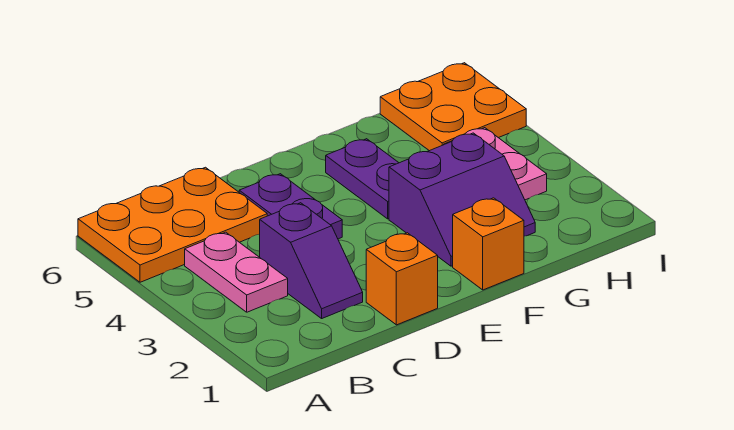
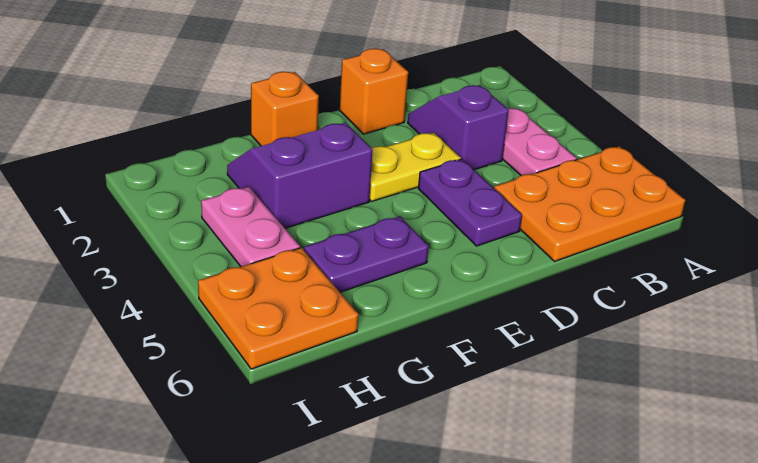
none -> yellow 1x2 plate [369,133,461,201]
purple 1x2 plate [326,139,399,219] -> purple 1x2 plate turned to [304,216,429,292]

